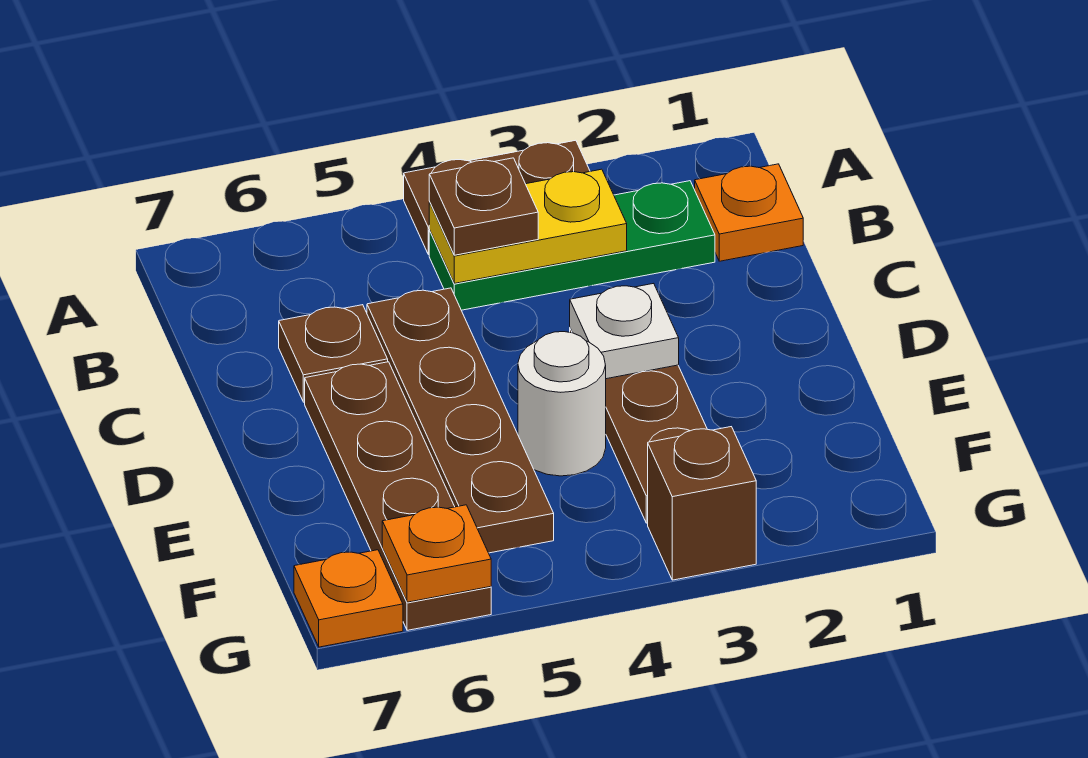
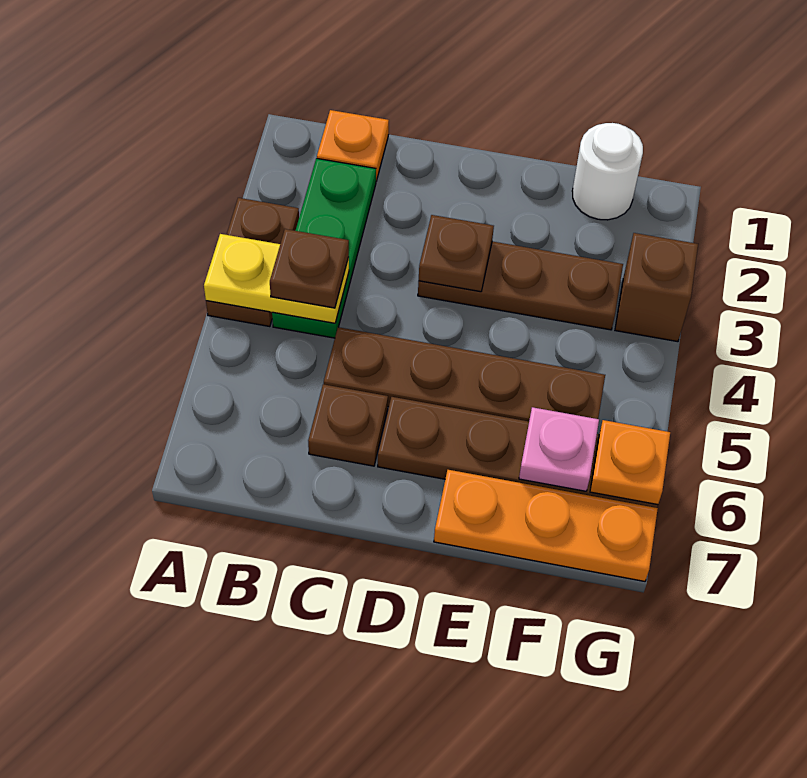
yellow 1x2 plate [429,169,627,283] -> yellow 1x2 plate turned to [204,234,349,323]
white 1x1 plate [570,283,679,379] -> brown 1x1 plate [419,215,494,292]
white 1x1 round brick [518,332,606,476] -> white 1x1 round brick moved to [572,123,643,220]
none -> pink 1x1 plate [519,407,599,491]
orange 1x1 plate [294,550,403,647] -> orange 1x3 plate [434,470,658,581]

